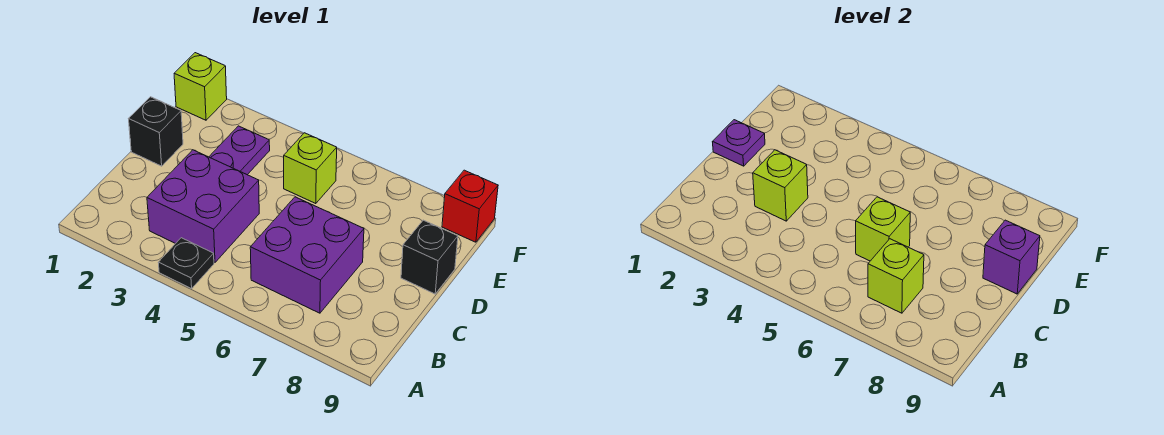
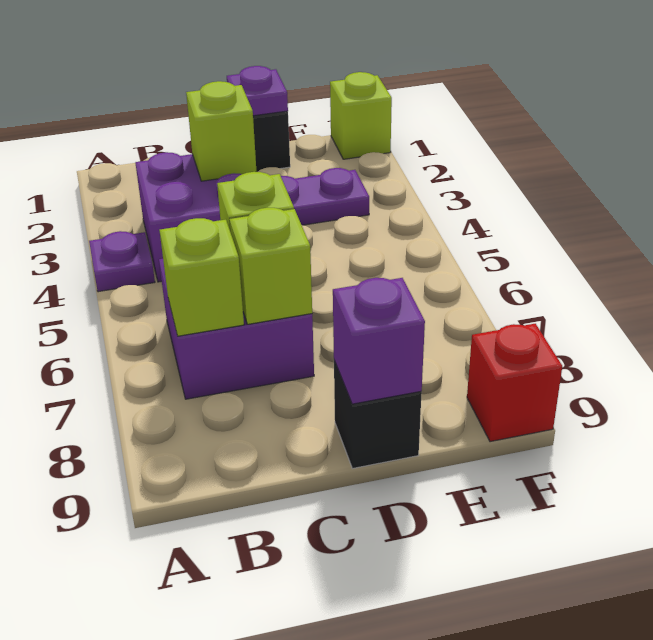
black 1x1 plate [158,238,214,289] -> purple 1x1 plate [89,231,155,292]
lime 1x1 brick [284,133,337,204] -> lime 1x1 brick moved to [229,208,312,324]

